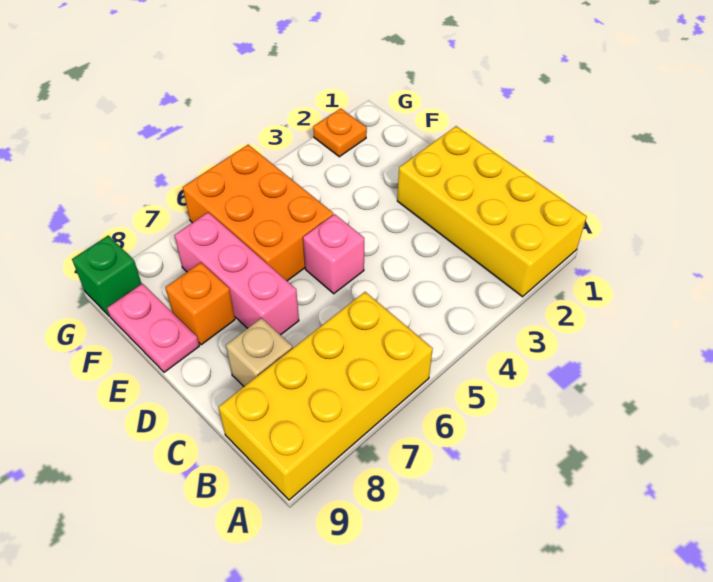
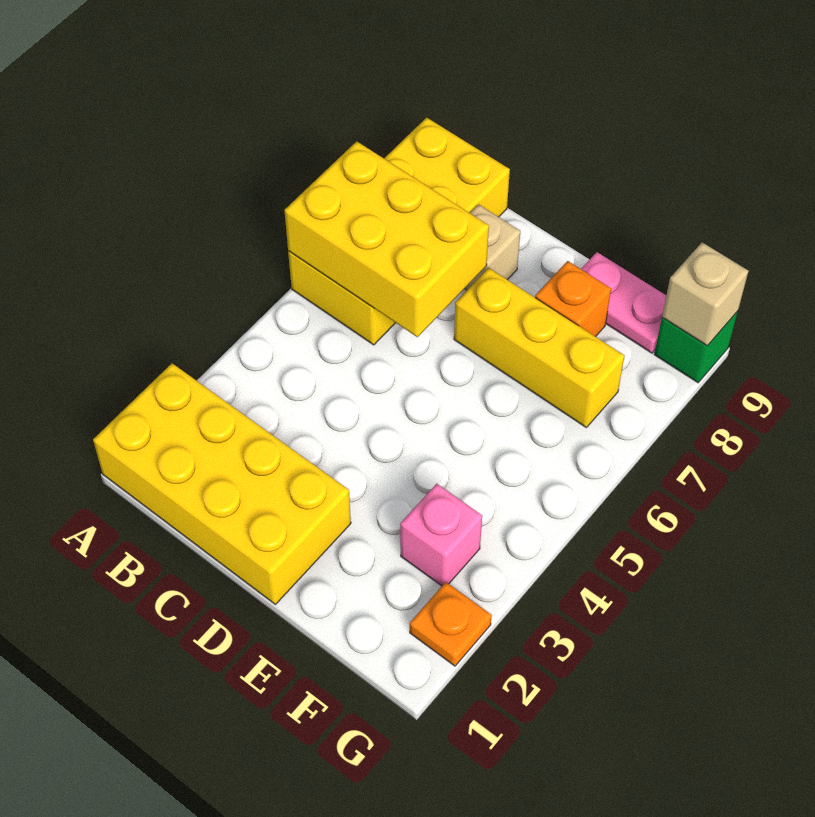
none -> yellow 2x3 brick [284,141,489,337]
pink 1x1 brick [303,214,364,294] -> pink 1x1 brick moved to [400,484,482,586]
pink 1x3 brick [175,212,299,335] -> yellow 1x3 brick [454,268,625,427]
orange 2x3 brick [183,145,333,281] -> none
none -> tan 1x1 brick [662,242,748,346]

